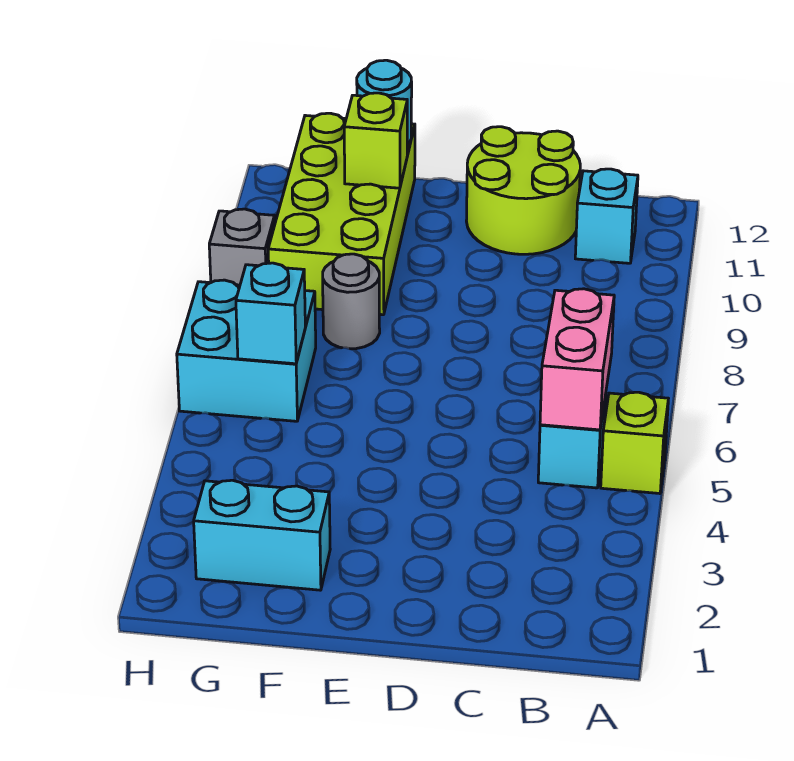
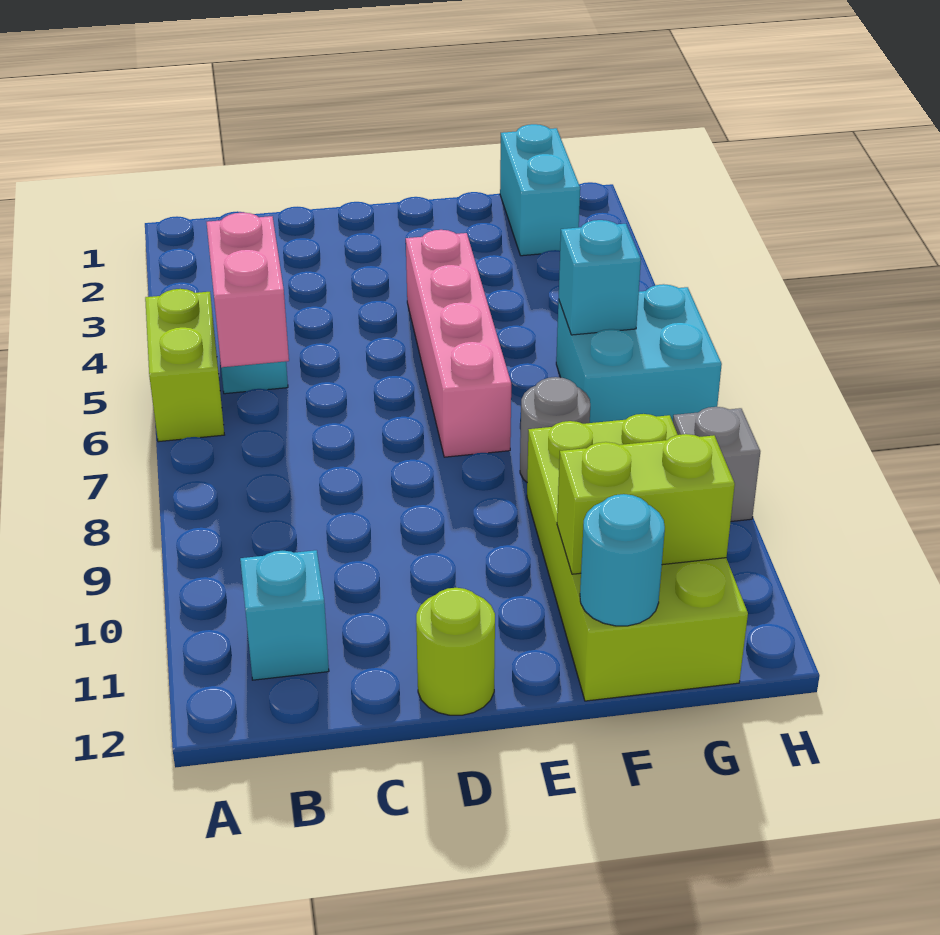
lime 1x1 brick [601,392,668,494] -> lime 1x2 brick [145,289,224,442]
lime 2x2 round brick [466,127,580,254] -> lime 1x1 round brick [416,588,495,715]
none -> pink 1x4 brick [405,230,511,457]
cyan 1x2 brick [194,480,330,590] -> cyan 1x2 brick turned to [500,124,580,256]
lime 1x1 brick [344,93,407,188] -> lime 1x2 brick [557,434,735,574]

